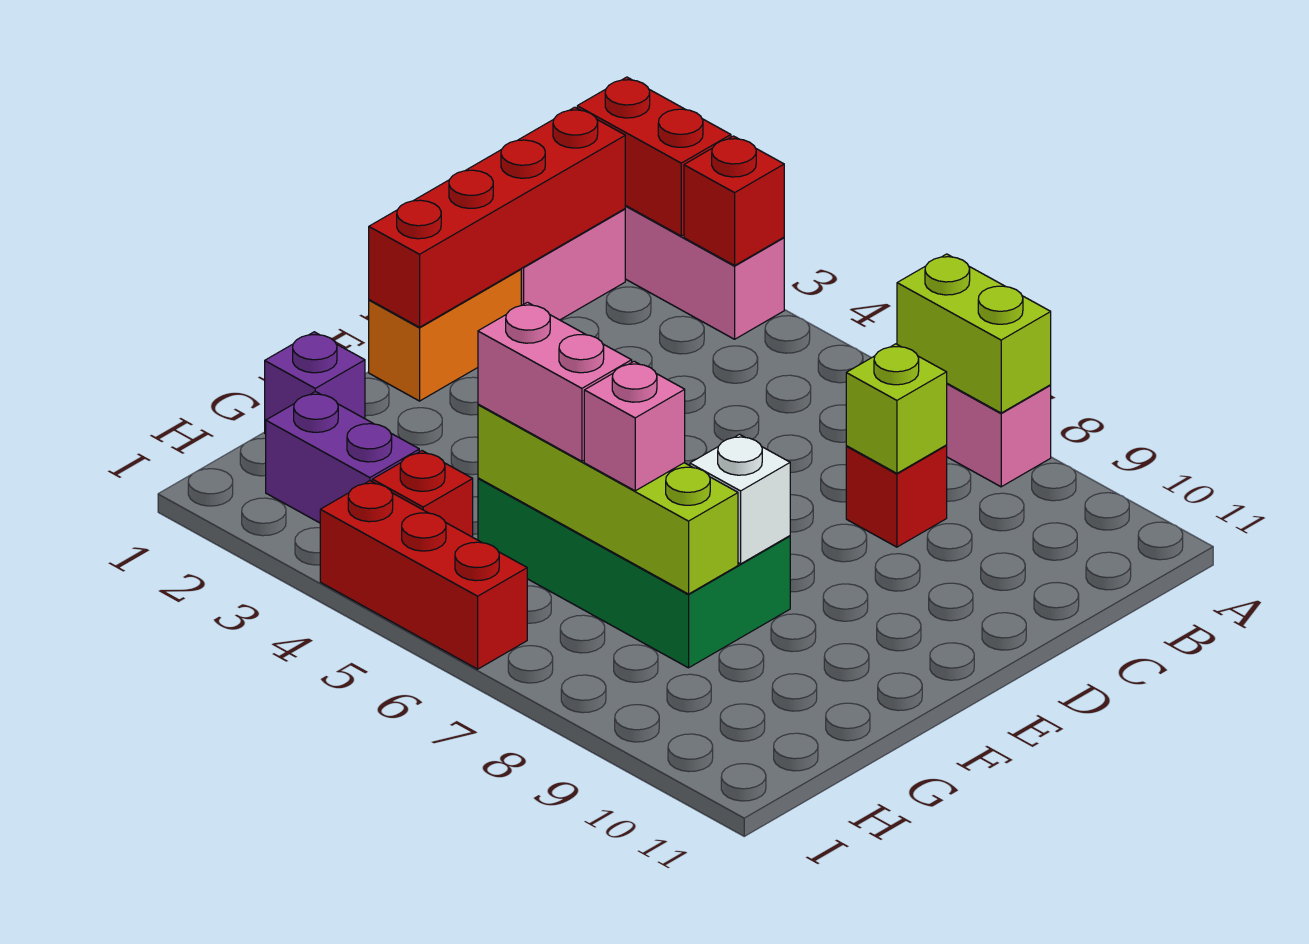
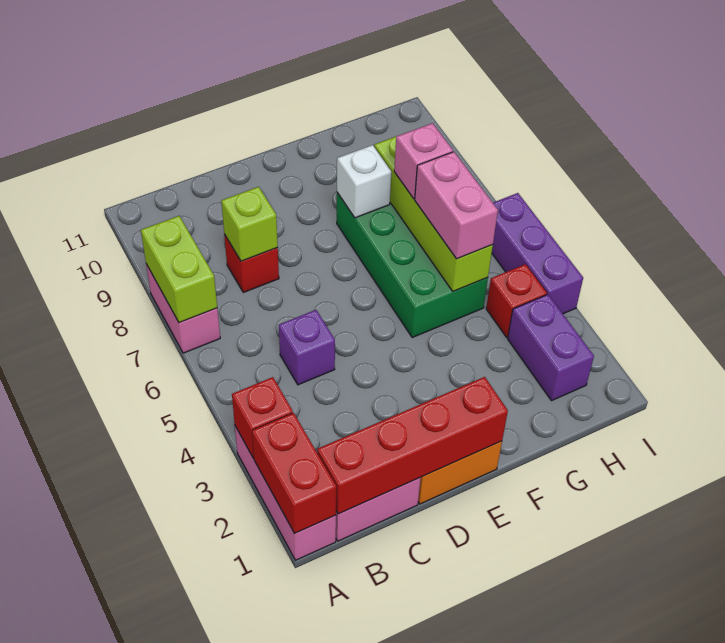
purple 1x1 brick [265,332,365,434] -> purple 1x1 brick moved to [279,310,335,385]
red 1x3 brick [320,481,527,669] -> purple 1x3 brick [492,193,583,314]

